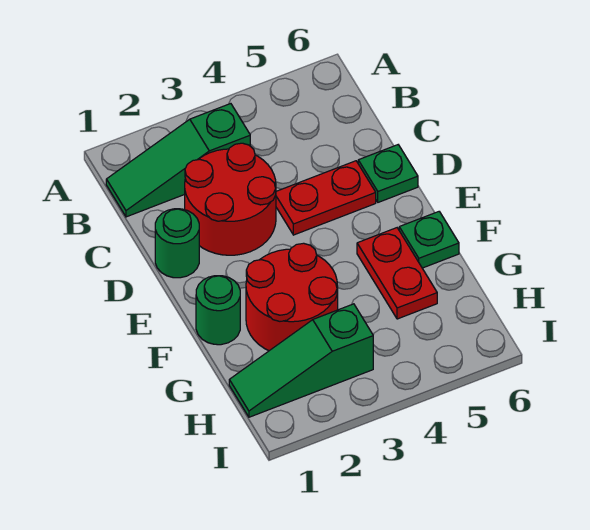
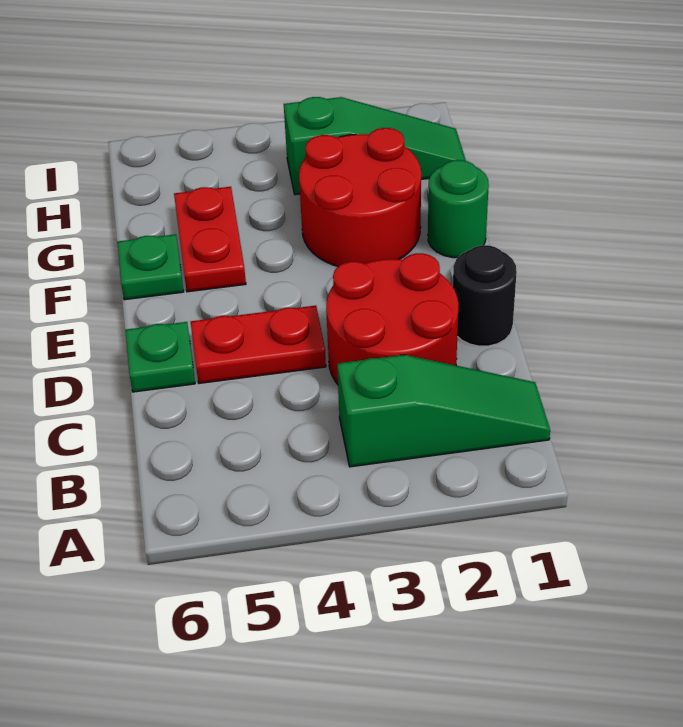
green 1x1 round brick [155,209,199,278] -> black 1x1 round brick [453,245,517,346]

